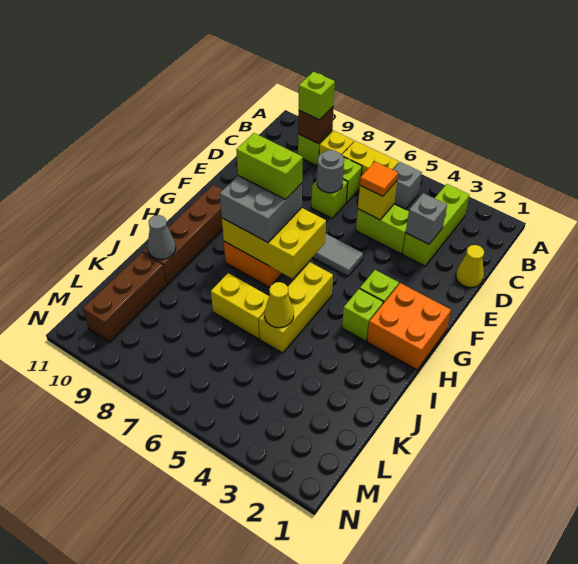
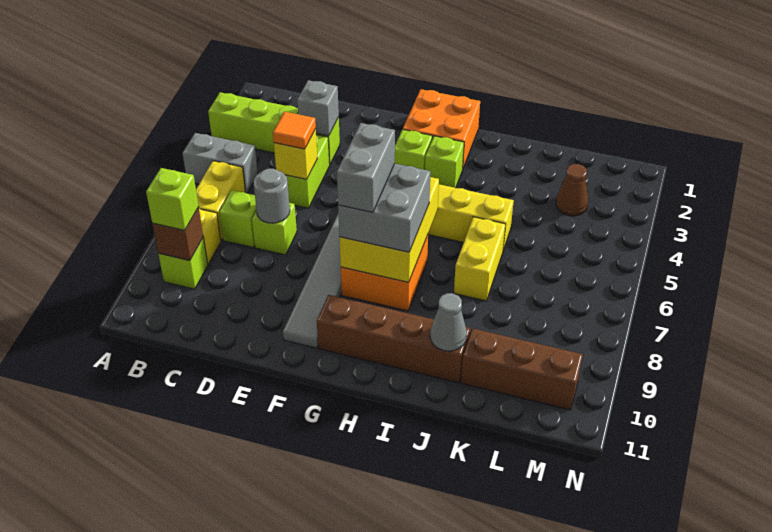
lime 1x3 brick [402,184,469,266] -> lime 1x4 brick [208,92,340,164]
grey 1x1 brick [393,162,422,209] -> grey 1x2 brick [183,133,258,193]
yellow 1x1 cone [456,245,484,287] -> none
lime 1x2 brick [236,133,303,200] -> grey 1x2 brick [337,123,395,212]
yellow 1x1 cone [265,282,294,328] -> none
none -> brown 1x1 cone [556,164,588,216]

